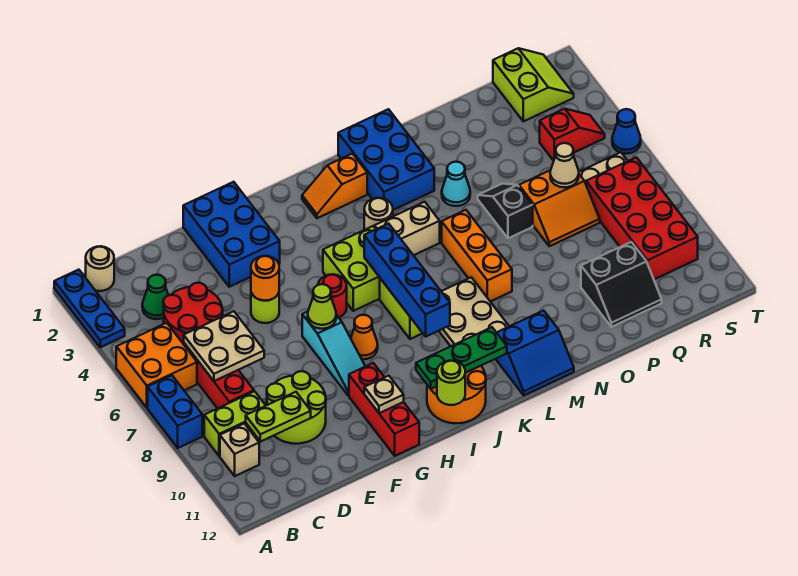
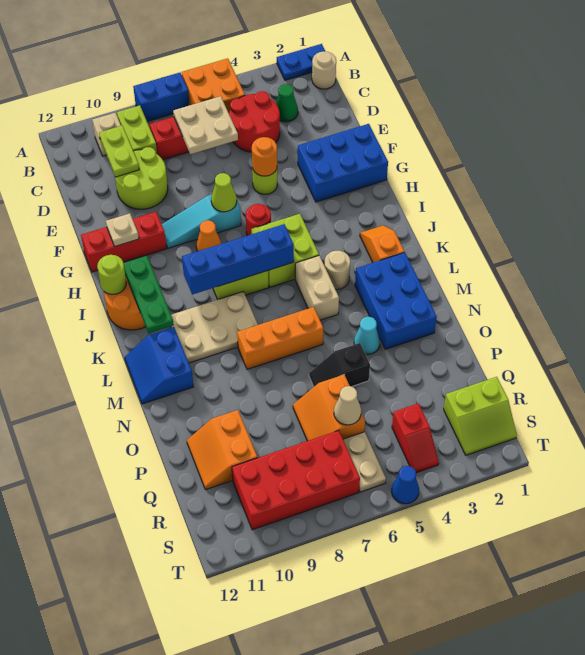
blue 1x3 plate [54,270,125,347] -> blue 1x2 plate [277,44,325,80]
blue 2x3 brick [338,109,434,210] -> blue 2x3 brick turned to [355,252,437,349]
black 1x2 slope [478,184,533,238] -> black 1x2 slope turned to [309,343,370,387]
black 2x2 slope [581,242,662,327] -> orange 2x2 slope [187,410,257,490]

